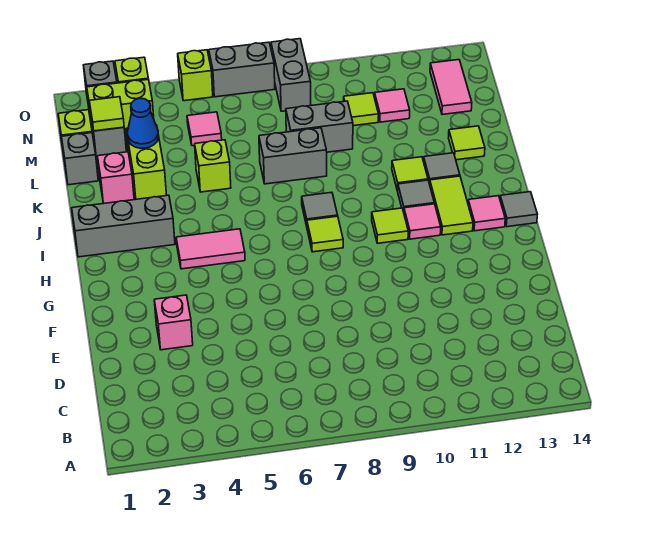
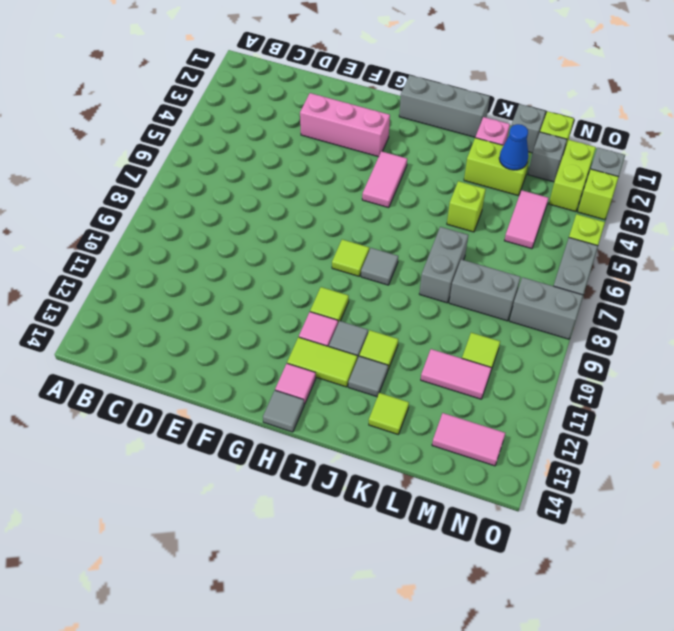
pink 1x1 brick [154,295,193,350] -> pink 1x3 brick [300,93,390,157]
grey 1x3 brick [72,195,175,257] -> grey 1x3 brick turned to [399,75,490,137]
grey 1x2 brick [286,101,353,152] -> grey 1x2 brick turned to [449,259,520,321]
lime 1x1 tile [89,97,124,131] -> none
pink 1x1 tile [187,112,222,146] -> pink 1x2 tile [504,190,548,249]
pink 1x1 tile [375,89,410,122] -> pink 1x2 tile [421,349,491,399]

